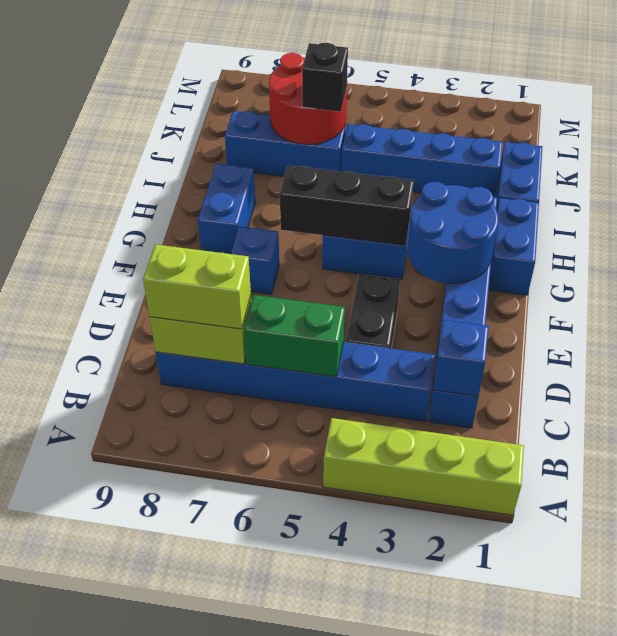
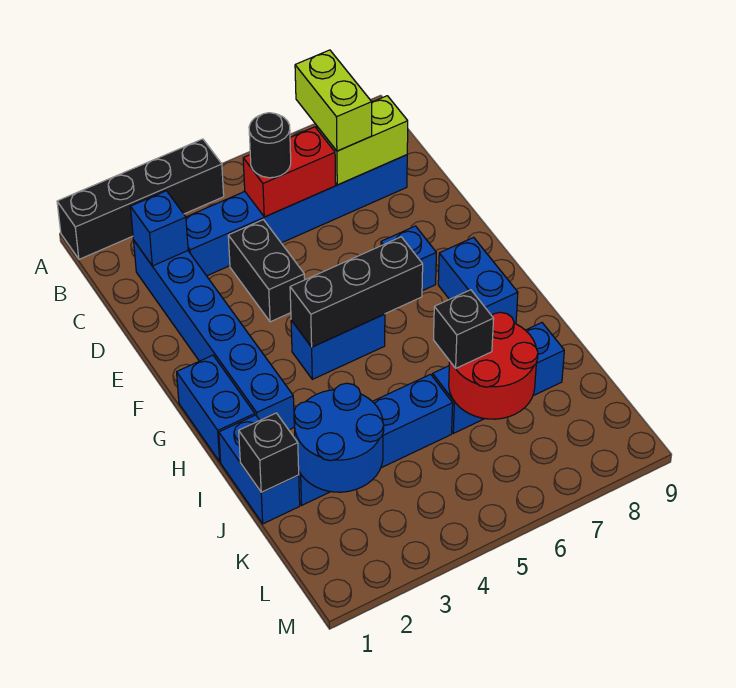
lime 1x4 brick [323,418,524,515] -> black 1x4 brick [57,139,224,259]
green 1x2 brick [244,295,345,377] -> red 1x2 brick [243,127,336,217]
none -> black 1x1 round brick [249,113,291,178]
lime 1x2 brick [143,244,251,329] -> lime 1x2 brick turned to [295,50,372,151]
blue 2x2 round brick [407,182,498,284] -> blue 2x2 round brick moved to [294,383,384,492]
none -> black 1x1 brick [239,413,299,492]

